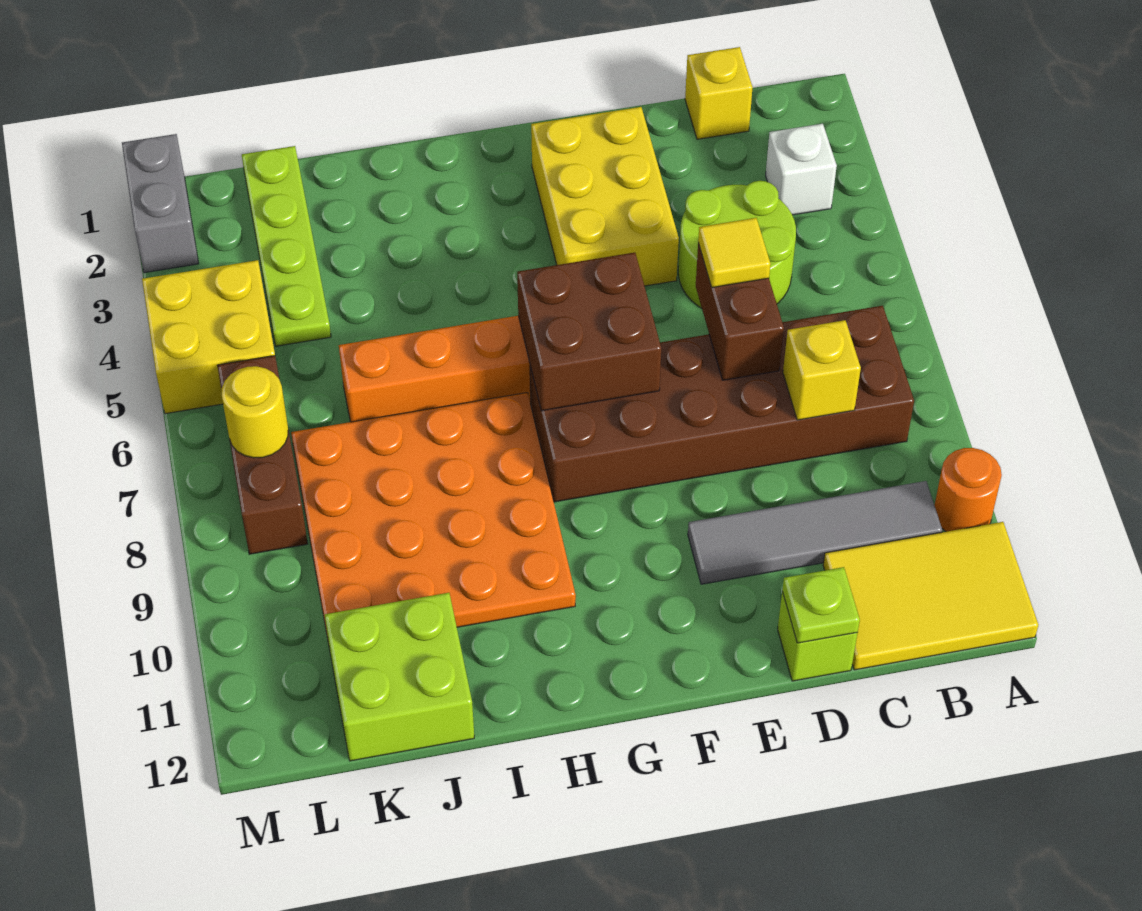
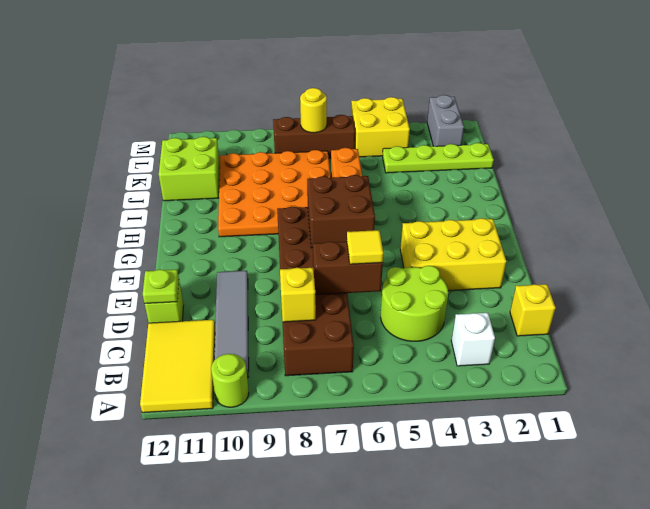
orange 1x1 round brick [934,448,1002,532] -> lime 1x1 round brick [211,354,249,407]
grey 1x2 brick [122,134,199,273] -> grey 1x2 brick turned to [427,95,464,146]

